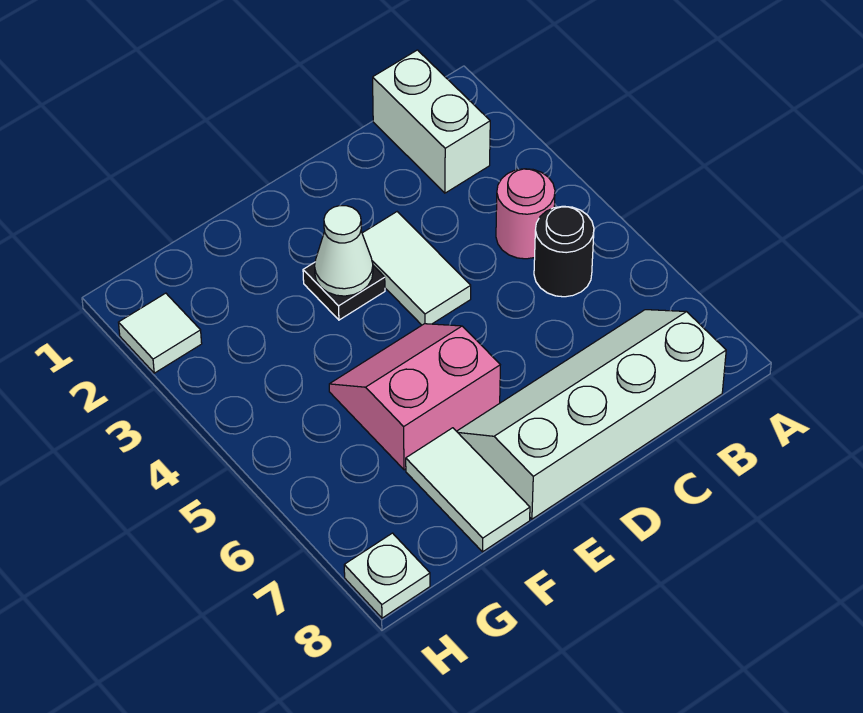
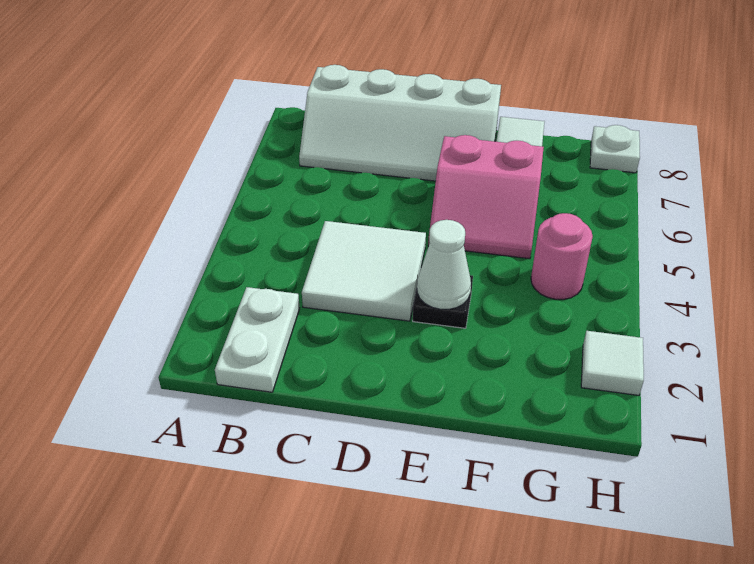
white 1x2 brick [373,50,490,193] -> white 1x2 plate [215,287,300,392]
pink 1x1 round brick [496,169,555,259] -> pink 1x1 round brick moved to [531,213,593,300]
black 1x1 round brick [534,206,594,297] -> none
white 1x2 tile [362,212,471,325] -> white 2x2 tile [302,221,426,321]

